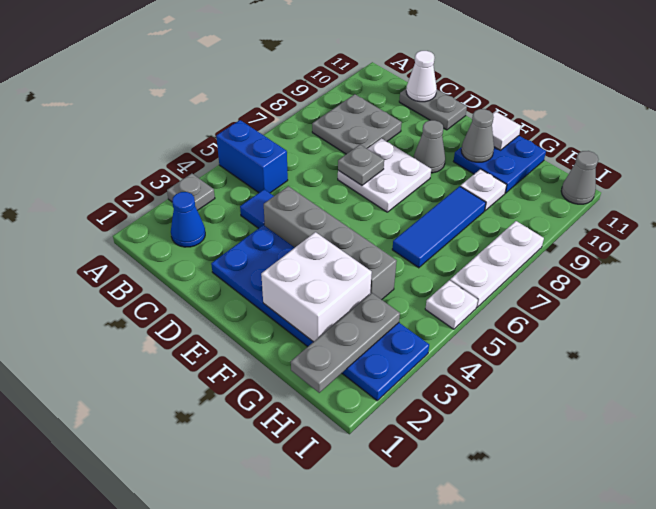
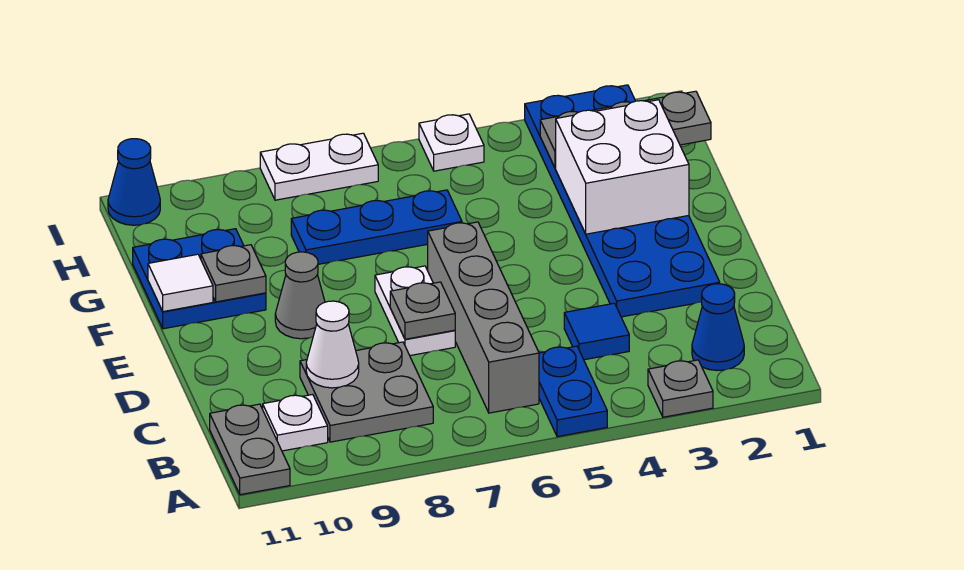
blue 1x2 brick [216,120,288,193] -> blue 1x2 plate [539,346,607,437]
grey 1x2 plate [399,89,467,130] -> grey 1x2 plate moved to [210,404,290,495]
white 1x1 cone [406,51,437,102] -> white 1x1 cone moved to [306,301,359,388]
grey 1x4 brick [264,186,397,300] -> grey 1x4 brick moved to [428,222,539,413]
white 2x2 plate [338,138,431,212] -> white 1x2 plate [375,266,455,356]
grey 1x1 cone [461,109,494,162] -> grey 1x1 plate [201,245,266,302]
blue 1x3 tile [392,186,486,268] -> blue 1x3 plate [291,190,462,264]
white 1x1 plate [460,169,507,211] -> white 1x1 plate moved to [263,395,328,451]
white 1x3 plate [450,221,544,307] -> white 1x2 plate [260,133,378,200]
grey 1x1 cone [561,151,598,204] -> blue 1x1 cone [108,139,160,225]

